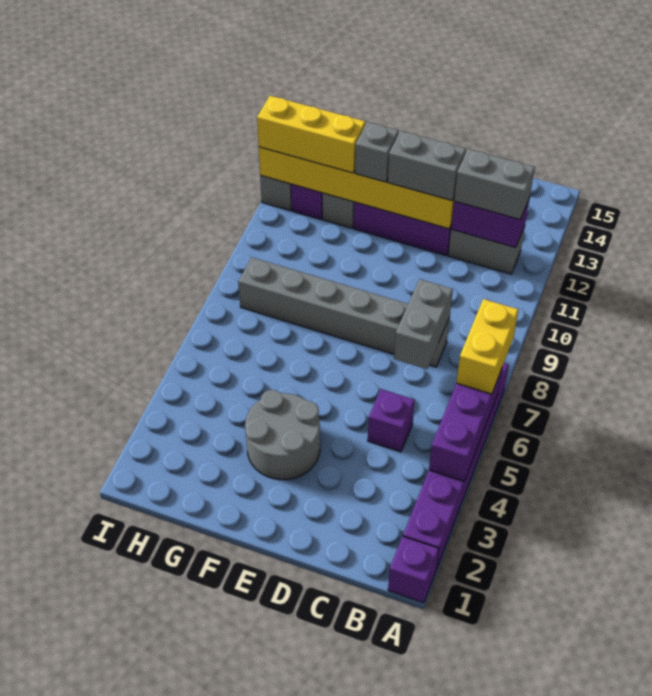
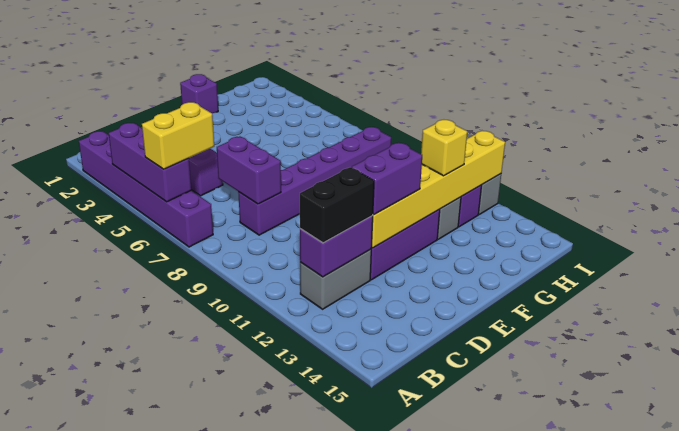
purple 1x1 brick [388,537,439,603] -> purple 1x1 brick moved to [180,74,218,113]
yellow 1x2 brick [456,299,518,394] -> yellow 1x2 brick turned to [142,102,214,169]
grey 1x2 brick [454,149,535,220] -> black 1x2 brick [300,167,374,243]
grey 1x2 brick [394,279,453,369] -> purple 1x2 brick [217,137,281,204]
grey 1x6 brick [238,257,450,367] -> purple 1x6 brick [238,127,391,235]
grey 1x2 brick [388,131,466,201] -> purple 1x2 brick [352,143,422,215]
grey 2x2 round brick [245,390,320,480] -> none
grey 1x1 brick [355,122,399,182] -> none
yellow 1x3 brick [257,96,366,173] -> yellow 1x1 brick [421,120,467,176]

